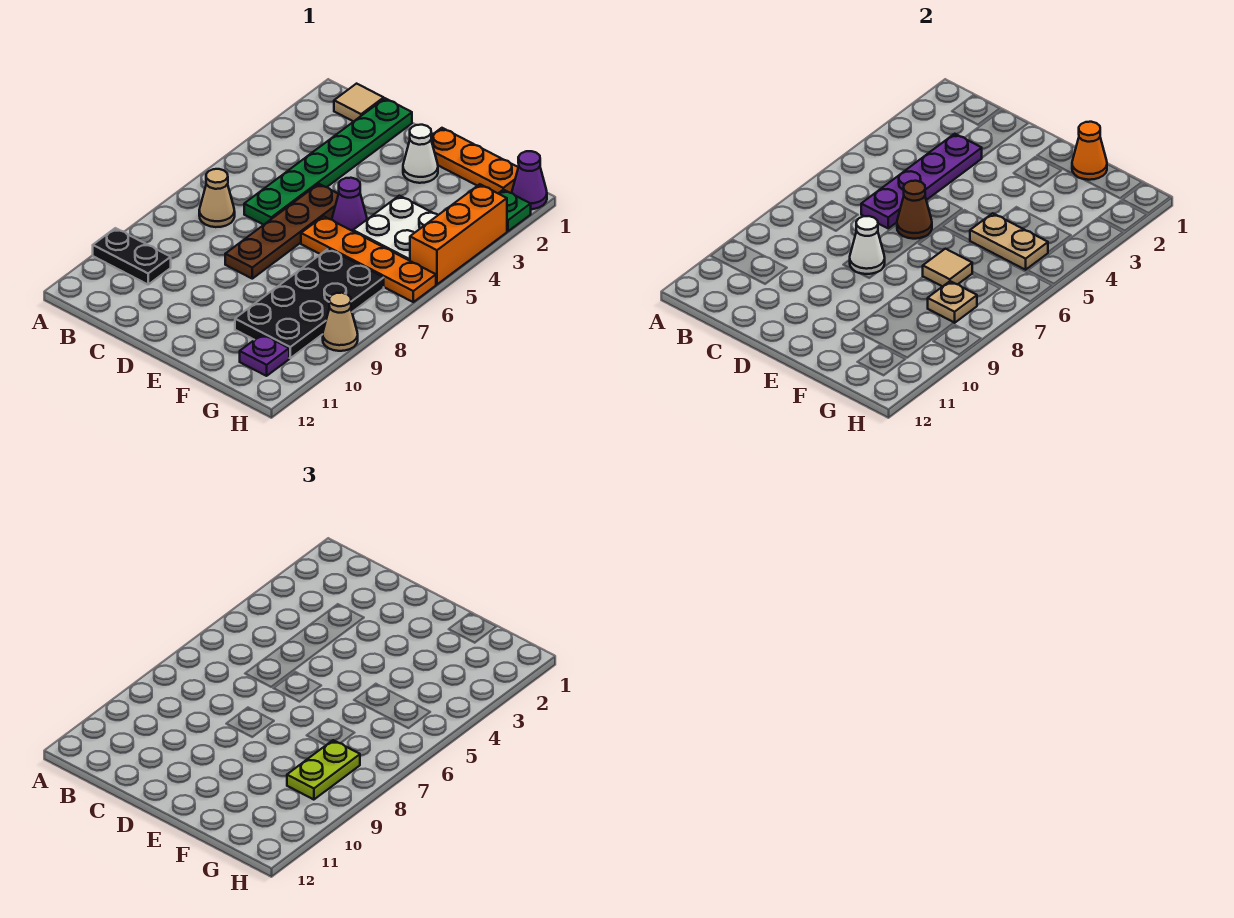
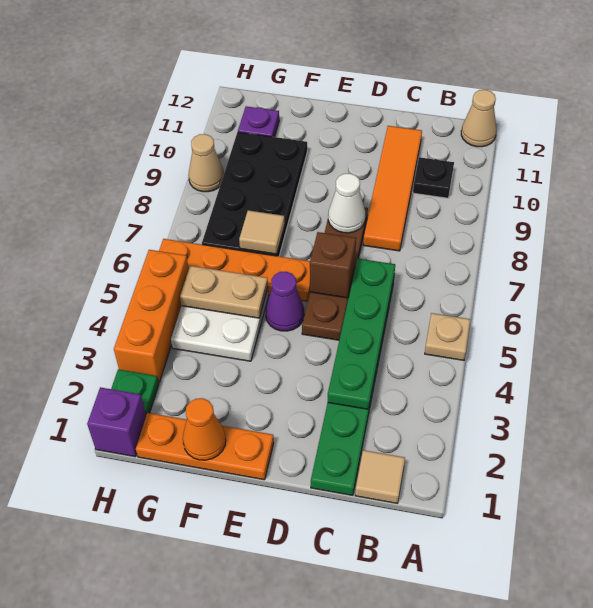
black 1x2 plate [93,228,171,284] -> black 1x1 plate [413,157,454,198]
tan 1x1 cone [199,169,235,227] -> tan 1x1 cone moved to [461,90,497,147]
purple 1x4 plate [861,134,982,228] -> green 1x4 plate [328,259,395,409]
none -> orange 1x4 tile [363,126,422,251]
brown 1x1 cone [897,181,932,239] -> brown 1x1 brick [310,232,356,298]
white 1x1 cone [403,125,438,183] -> none
tan 1x1 plate [928,281,977,323] -> tan 1x1 plate moved to [425,313,470,360]
lime 1x2 plate [287,740,360,800] -> none
purple 1x1 cone [512,151,547,209] -> purple 1x1 brick [87,387,146,457]

